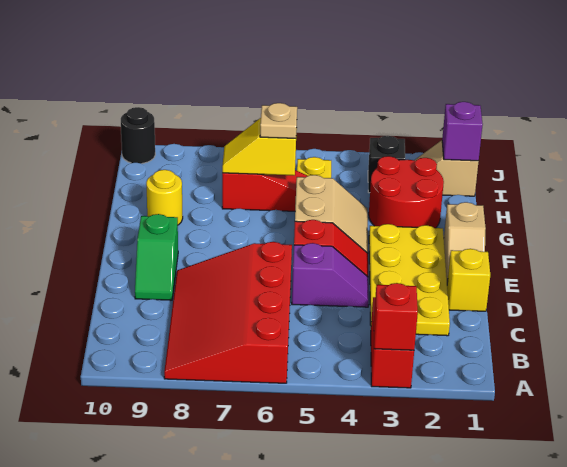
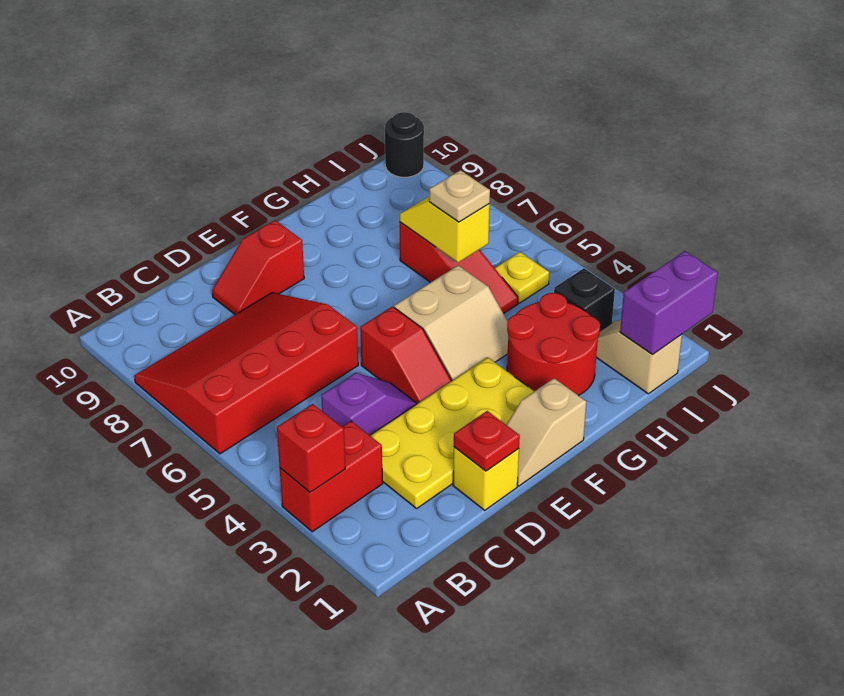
none -> red 1x1 plate [454,411,520,471]
purple 1x2 slope [292,243,369,307] -> purple 1x2 slope turned to [321,373,417,435]
green 1x2 slope [135,214,178,300] -> red 1x2 slope [212,220,304,315]
yellow 1x1 round brick [146,170,183,225] -> none
purple 1x1 brick [442,102,483,161] -> purple 1x2 brick [620,251,718,354]

